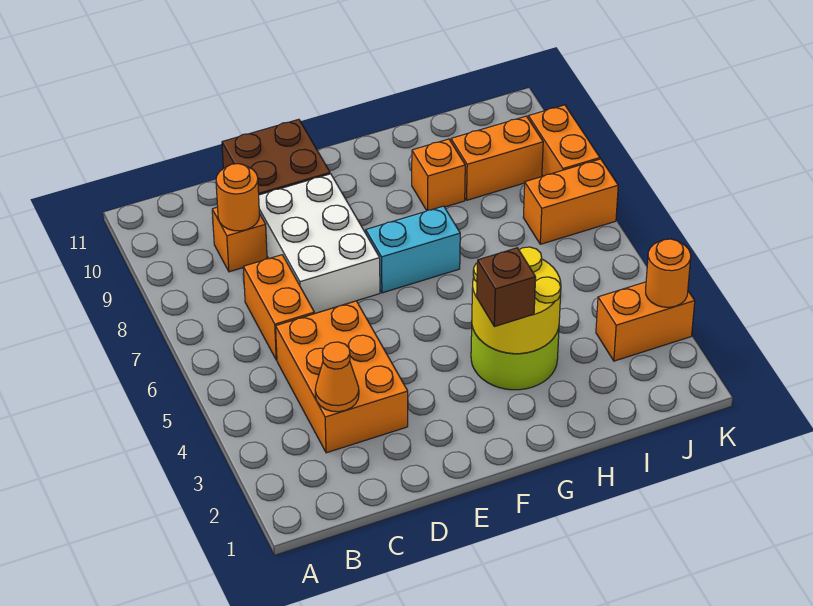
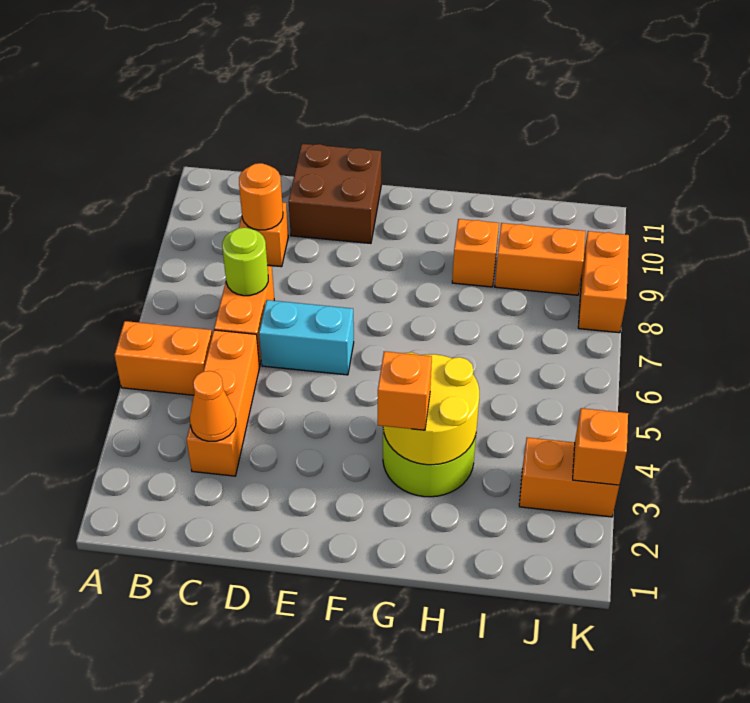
orange 2x3 brick [276,301,408,453] -> orange 1x3 brick [187,330,260,476]
none -> lime 1x1 round brick [222,227,268,296]
white 2x3 brick [259,174,380,314] -> none
cyan 1x2 brick [366,206,460,293] -> cyan 1x2 brick moved to [259,300,354,375]
brown 1x1 brick [477,248,536,327] -> orange 1x1 brick [378,351,432,430]
orange 1x2 brick [523,159,618,244] -> orange 1x2 brick moved to [115,321,212,395]
orange 1x1 round brick [646,239,691,307] -> orange 1x1 brick [573,408,628,485]

